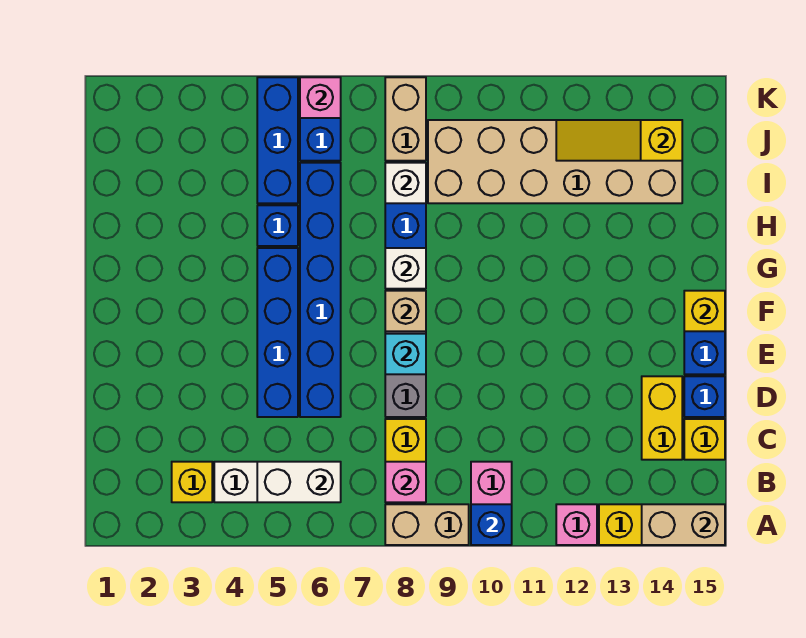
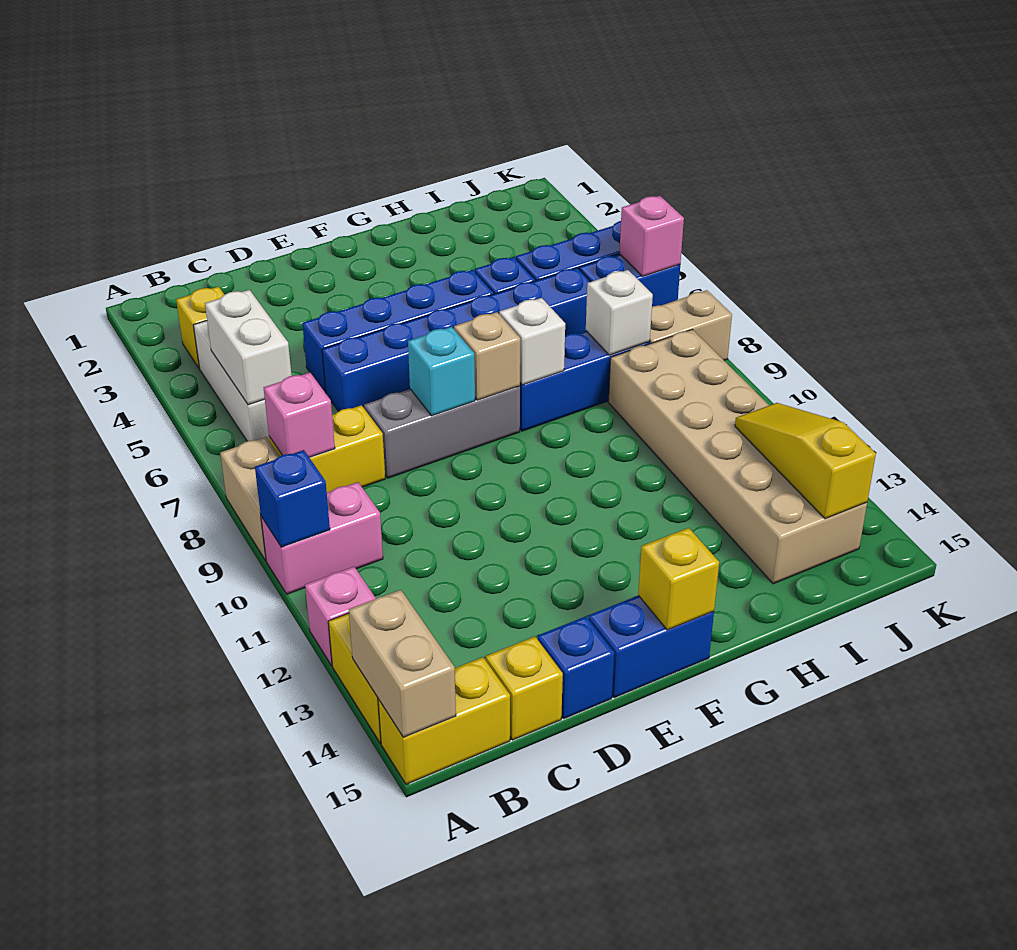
yellow 1x2 brick [642,376,682,460] -> yellow 1x2 brick moved to [378,657,510,785]

